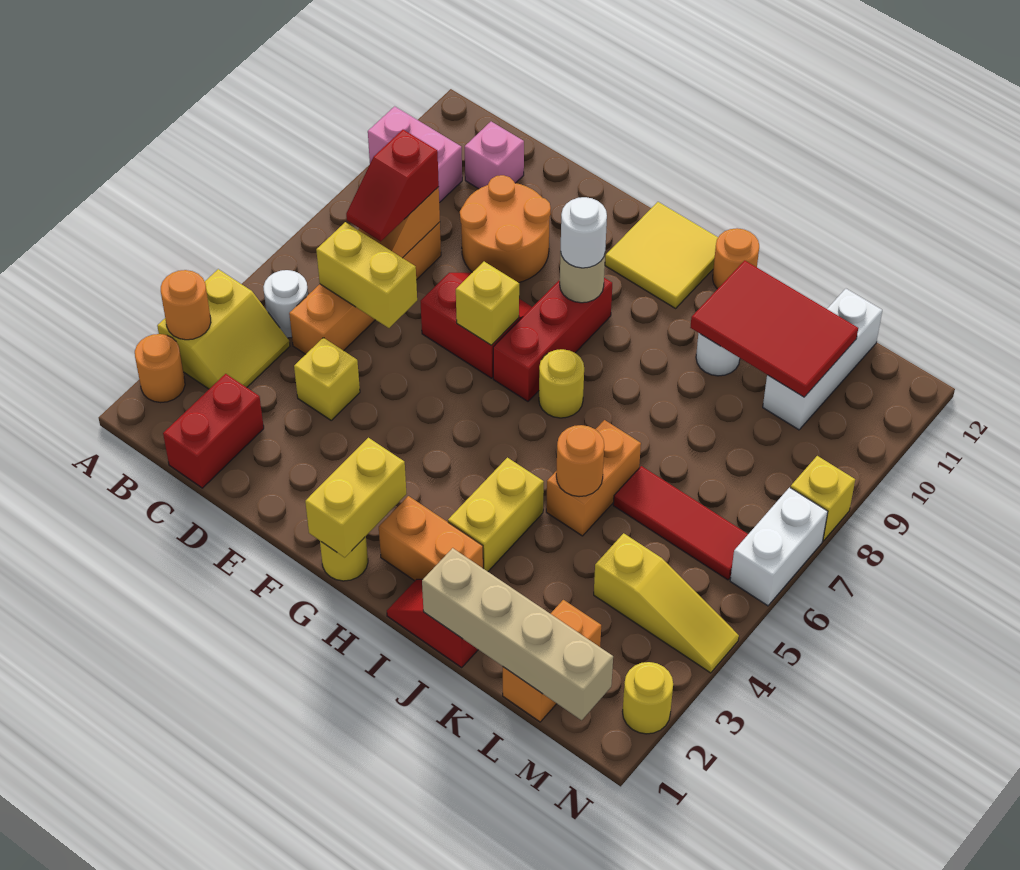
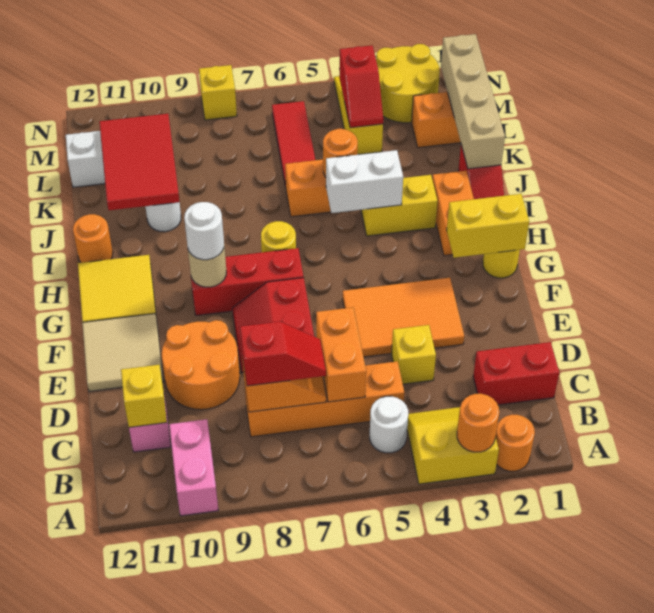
yellow 1x2 brick [316,222,417,328] -> orange 1x2 brick [316,307,366,402]
none -> orange 2x3 tile [343,278,464,357]
none -> tan 2x2 tile [82,314,163,391]
yellow 1x1 brick [456,262,519,345] -> yellow 1x1 brick moved to [121,365,167,427]
none -> red 1x2 slope [339,45,383,128]
yellow 1x1 round brick [622,662,673,734] -> yellow 2x2 round brick [376,44,440,123]
white 1x2 brick [730,487,828,606] -> white 1x2 brick moved to [326,150,403,213]

